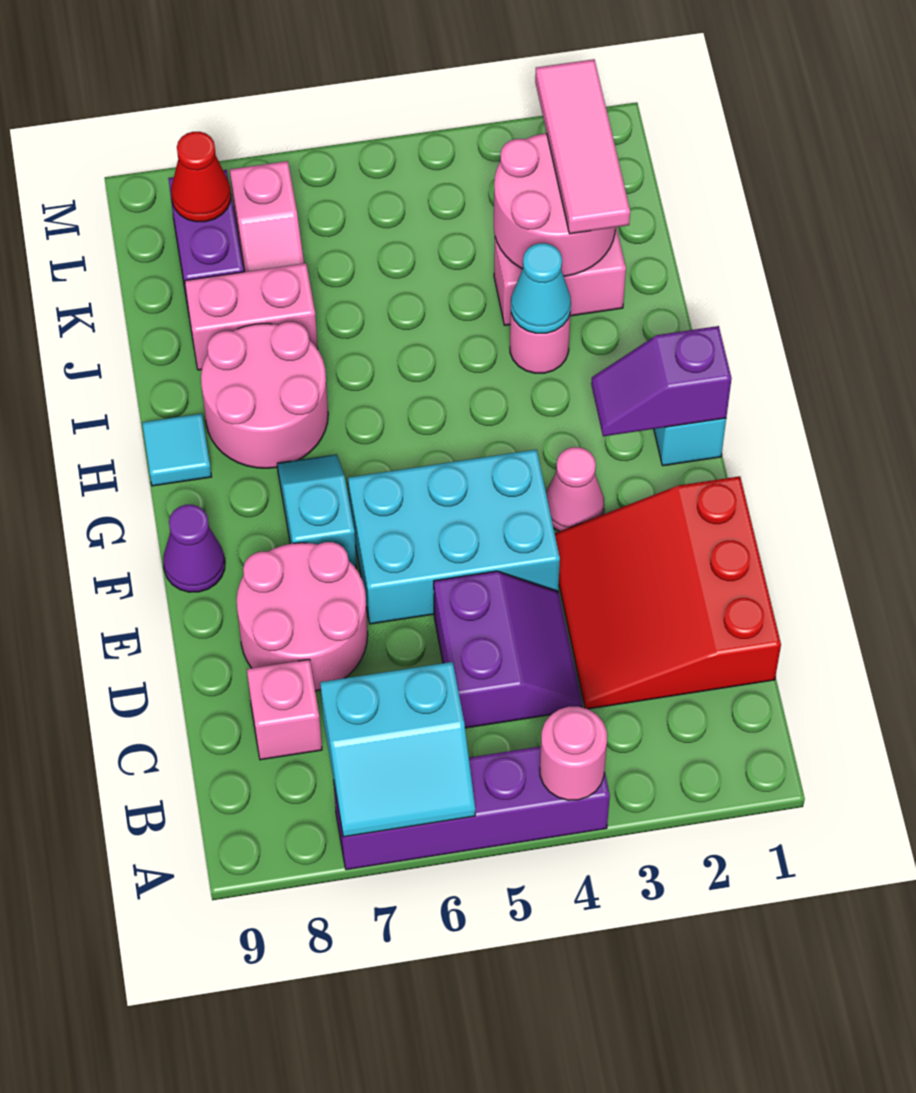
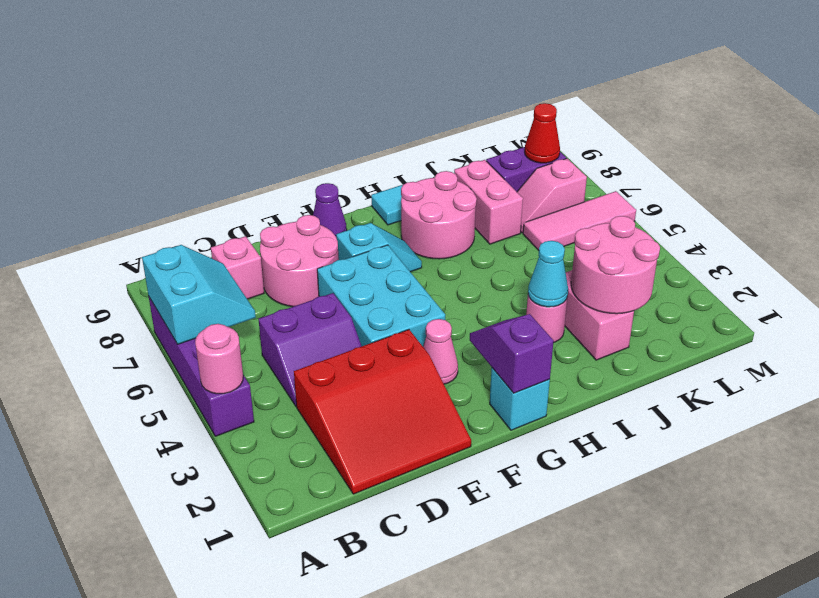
cyan 2x2 slope [320,662,475,837] -> cyan 2x2 slope turned to [142,245,256,344]
red 3x3 slope [555,476,781,709] -> red 3x3 slope turned to [294,330,471,494]
pink 1x3 tile [535,59,630,234] -> pink 1x3 tile moved to [523,191,636,251]

